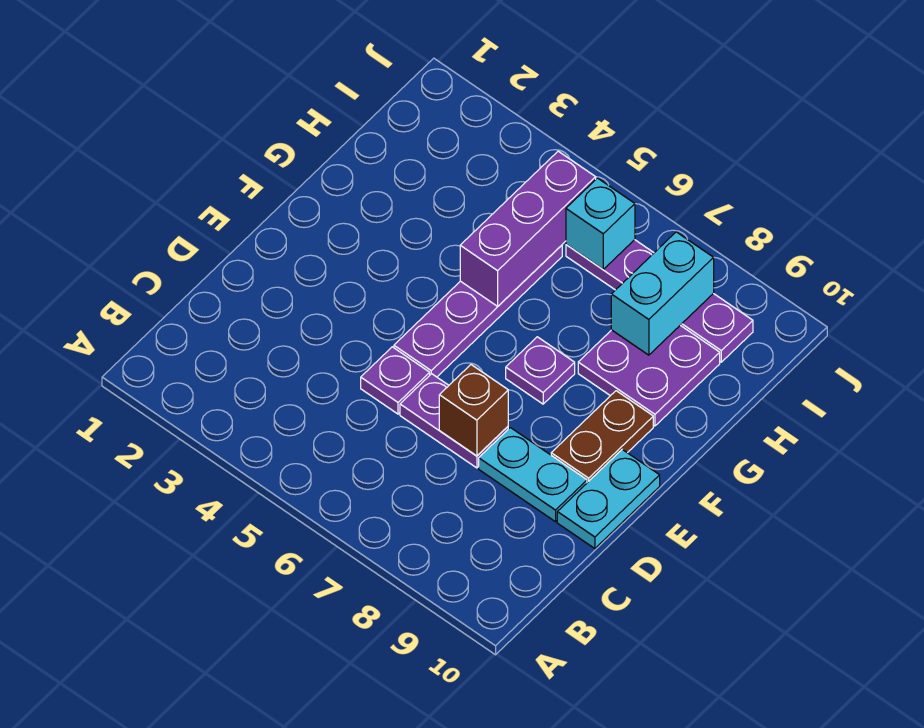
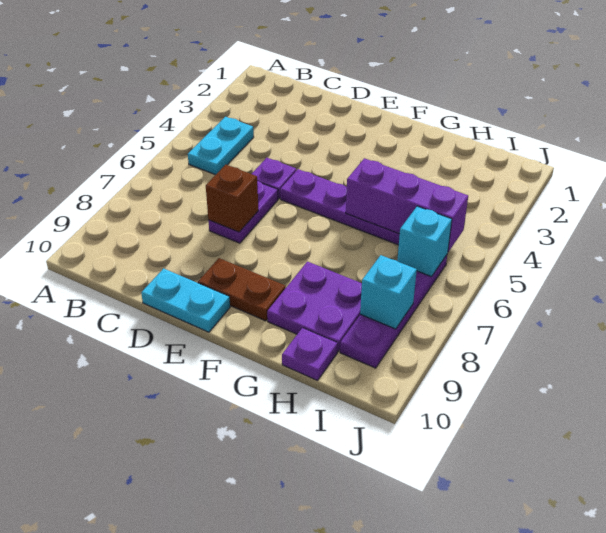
cyan 1x2 plate [479,428,587,522] -> cyan 1x2 plate moved to [188,117,254,175]
purple 1x1 plate [506,337,575,404] -> purple 1x1 plate moved to [282,328,338,381]
cyan 1x2 brick [611,232,714,355] -> cyan 1x1 brick [360,255,417,329]

